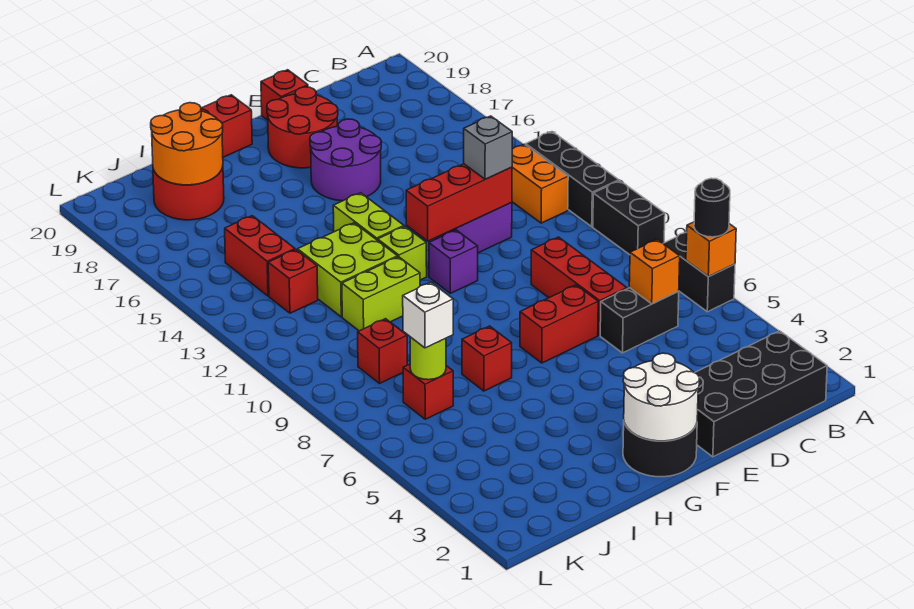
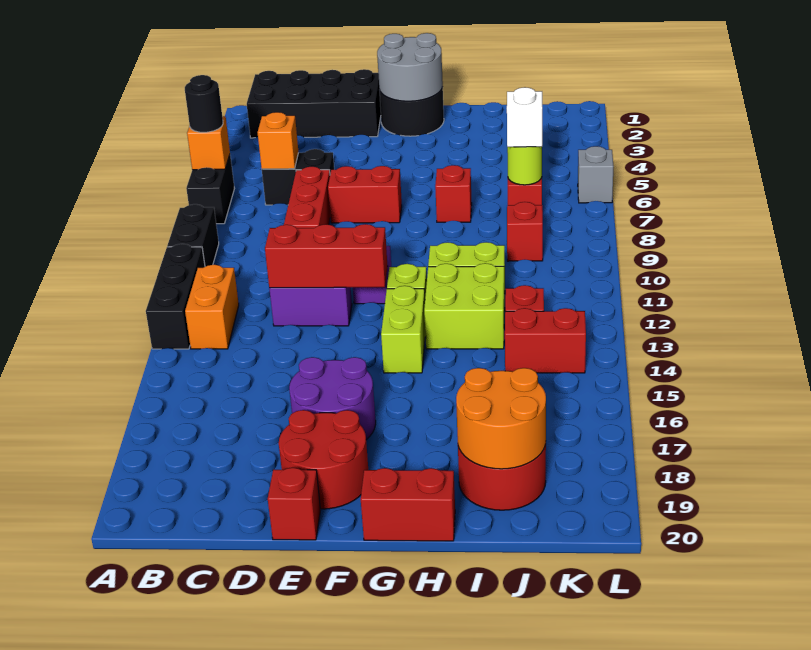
grey 1x1 brick [464,116,512,179] -> grey 1x1 brick moved to [578,146,613,203]
white 2x2 round brick [623,353,700,441] -> grey 2x2 round brick [377,33,443,101]
red 1x2 brick [225,216,295,296] -> red 1x2 brick turned to [505,308,586,373]

